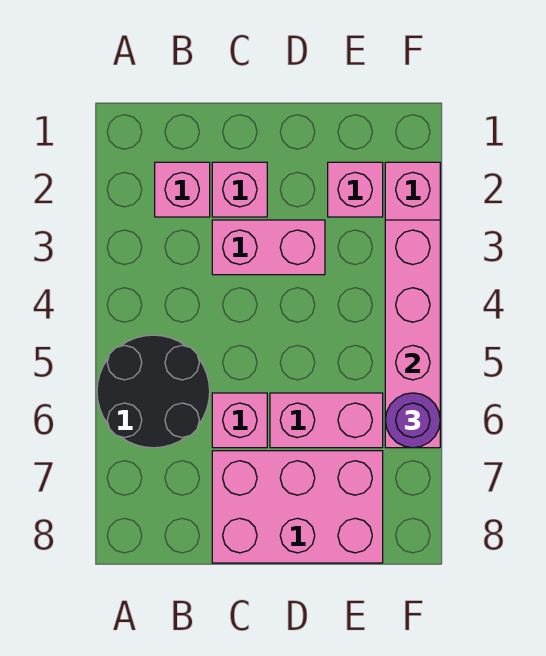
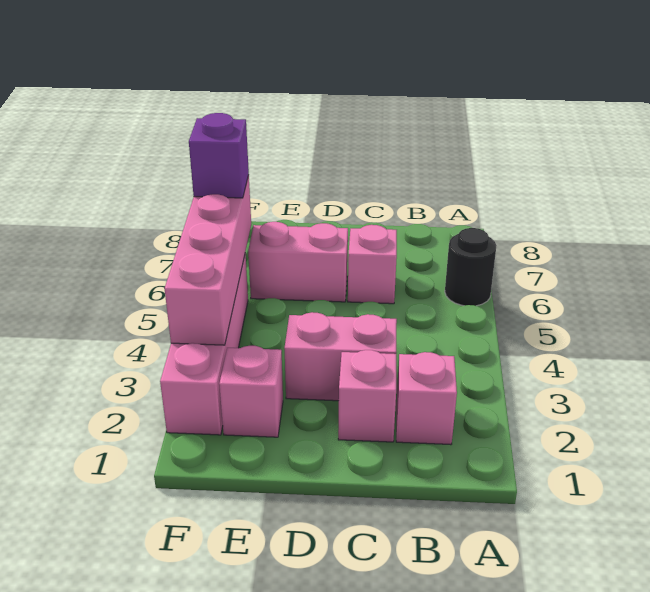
black 2x2 round brick [97,335,210,448] -> black 1x1 round brick [445,228,497,306]
pink 2x3 brick [212,451,383,563] -> none
purple 1x1 round brick [385,393,440,448] -> purple 1x1 brick [189,113,249,198]

